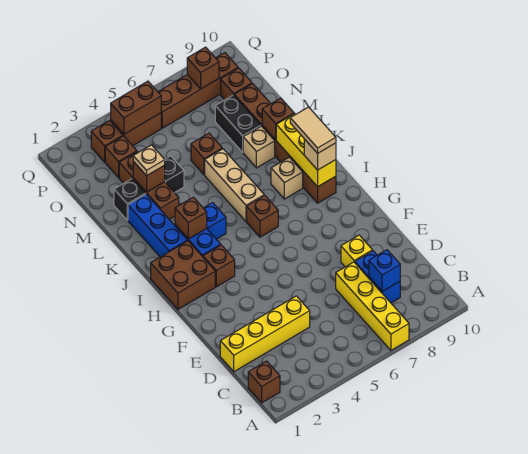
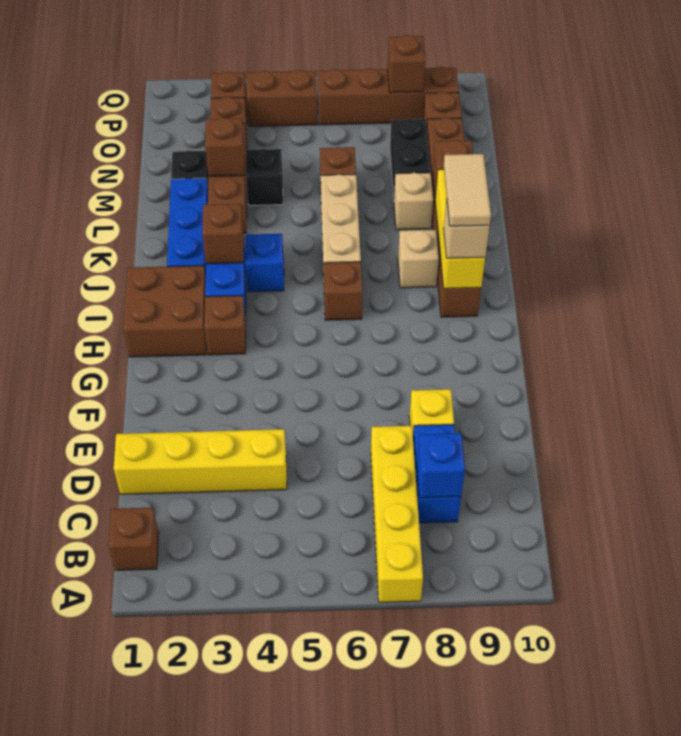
tan 1x1 plate [133,145,165,176] -> none
brown 1x2 brick [111,81,161,134] -> none

